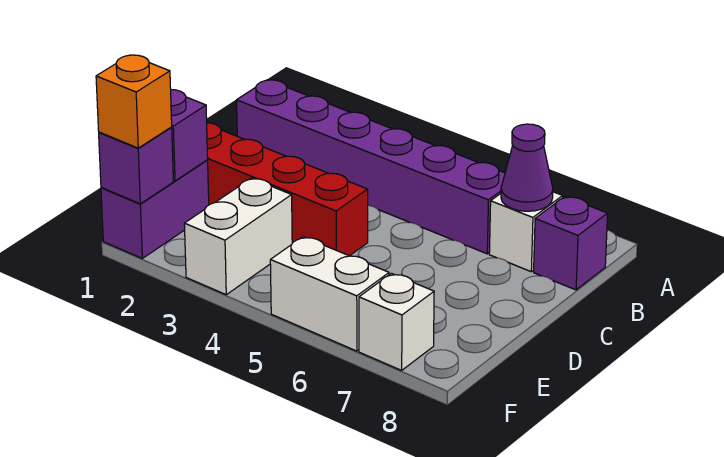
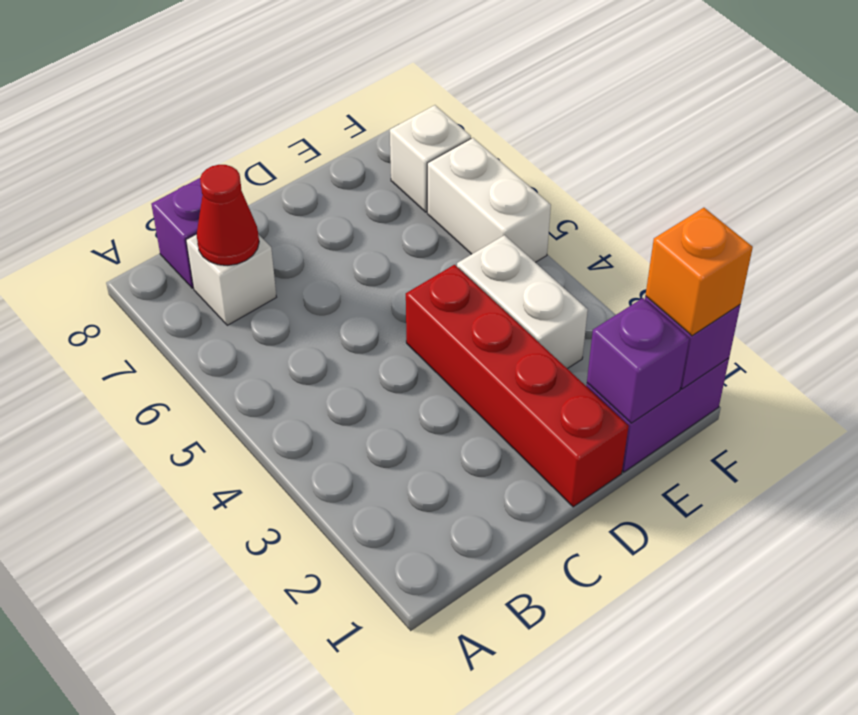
purple 1x6 brick [237,80,505,254] -> none
purple 1x1 cone [501,124,553,211] -> red 1x1 cone [197,165,259,265]
white 1x2 brick [184,178,292,295] -> white 1x2 brick turned to [457,235,588,369]

